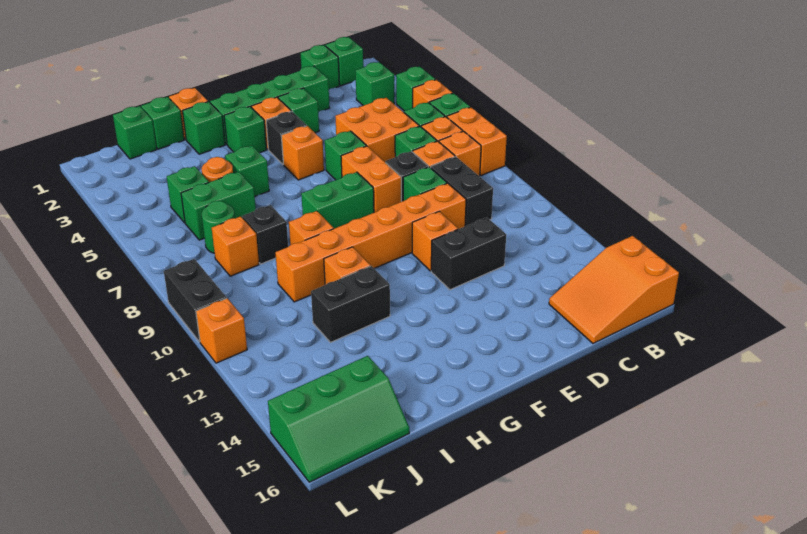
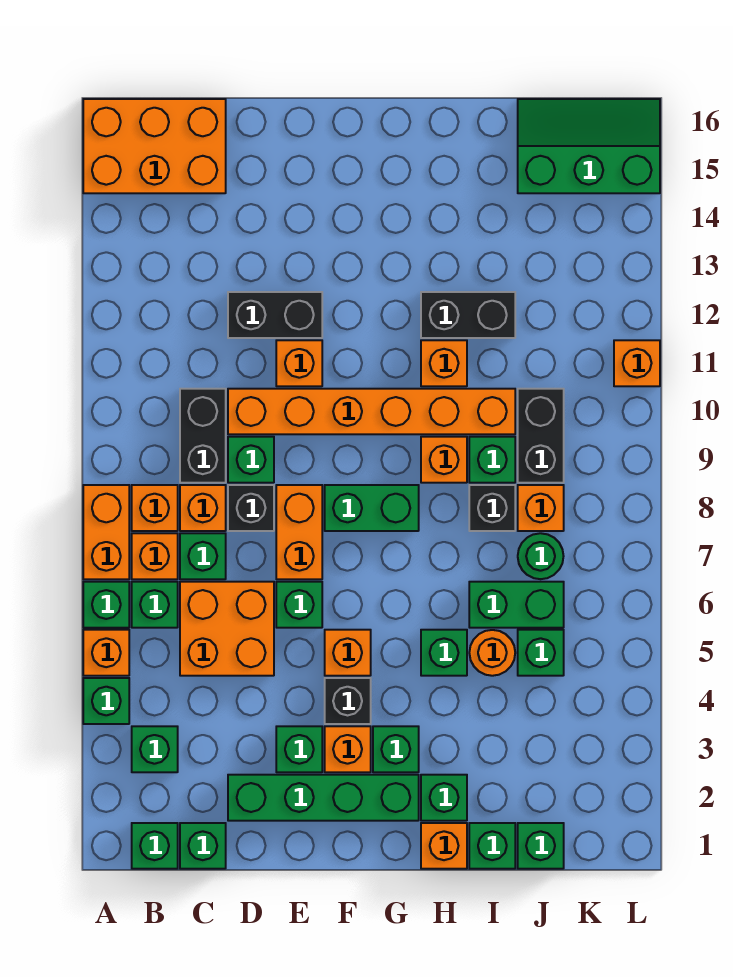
orange 2x3 slope [549,236,679,343] -> orange 2x3 brick [83,99,226,193]
none -> green 1x1 brick [469,437,515,483]
black 1x2 brick [164,259,227,342] -> black 1x2 brick moved to [518,389,564,483]

